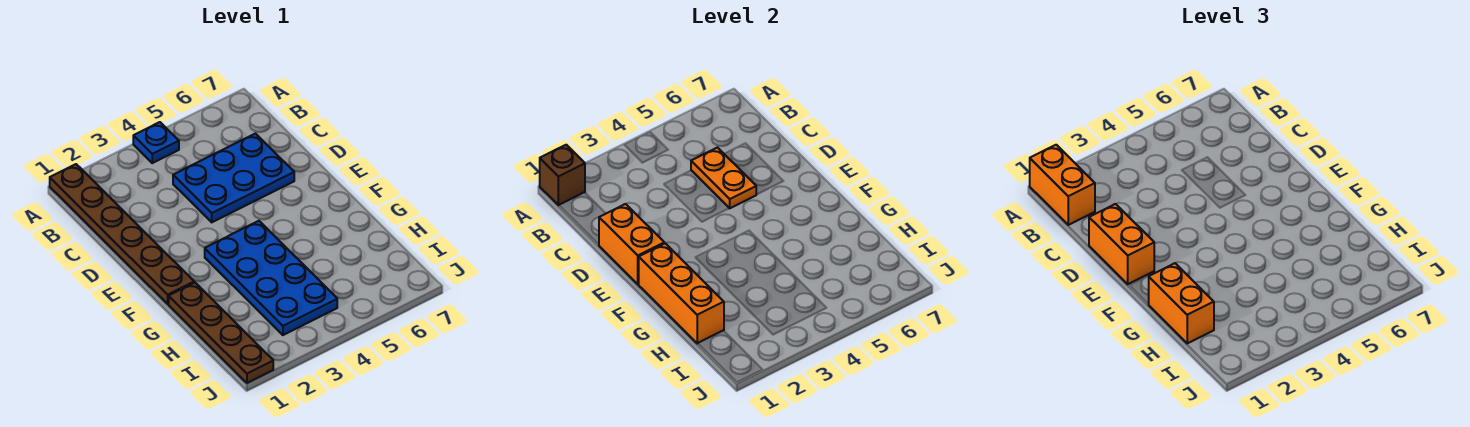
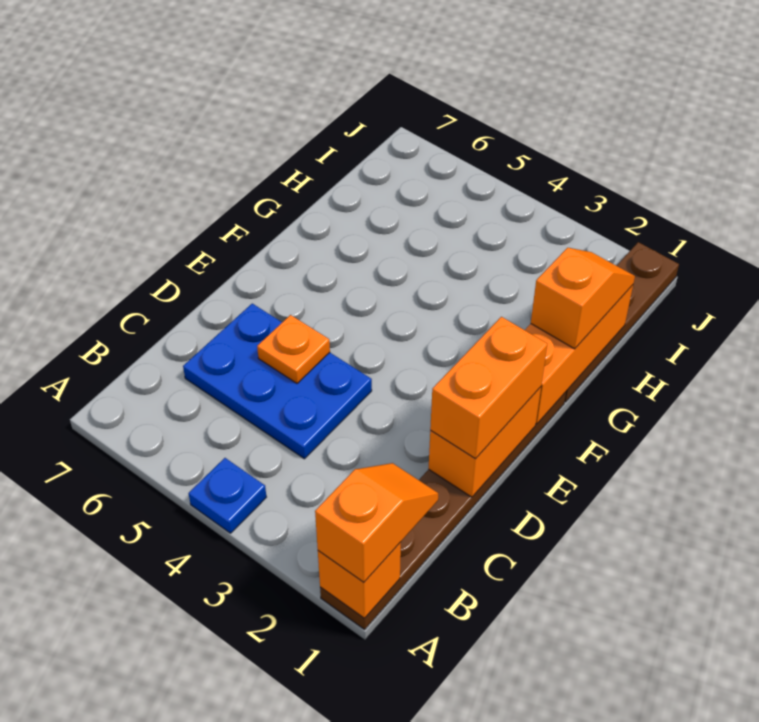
brown 1x1 brick [540,145,585,205] -> orange 1x1 brick [318,542,401,618]
orange 1x2 brick [1030,145,1095,225] -> orange 1x2 slope [315,463,438,582]
orange 1x2 plate [691,148,756,208] -> orange 1x1 plate [257,315,330,384]
blue 2x4 plate [205,221,337,335] -> none
orange 1x2 brick [1149,263,1214,343] -> orange 1x2 slope [531,248,635,349]

